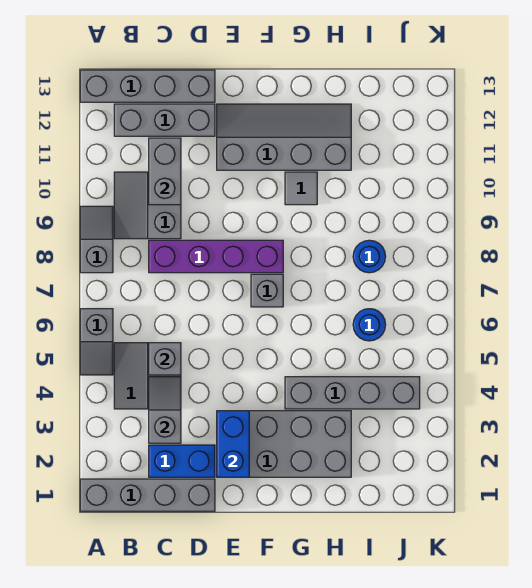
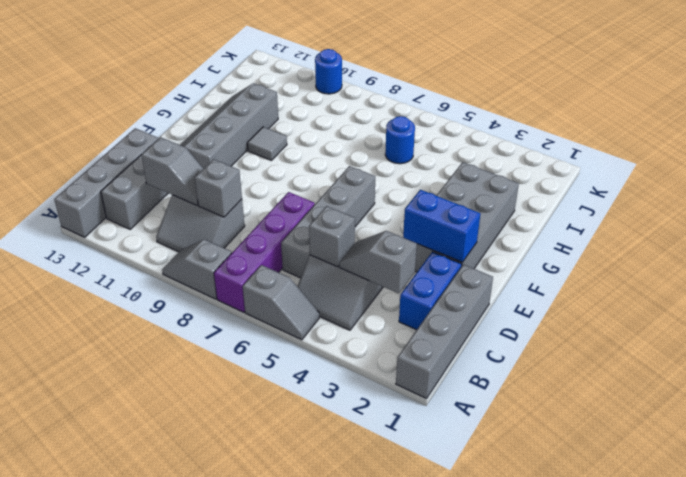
purple 1x4 brick [149,240,283,273] -> purple 1x4 brick moved to [214,192,315,312]
grey 1x2 brick [149,138,181,205] -> grey 1x2 slope [141,137,203,205]
grey 1x1 brick [251,274,283,307] -> grey 1x1 brick moved to [195,159,242,217]
grey 1x4 brick [285,377,420,409] -> grey 1x4 brick moved to [281,166,375,278]
blue 1x1 round brick [353,240,386,273] -> blue 1x1 round brick moved to [315,49,342,94]

